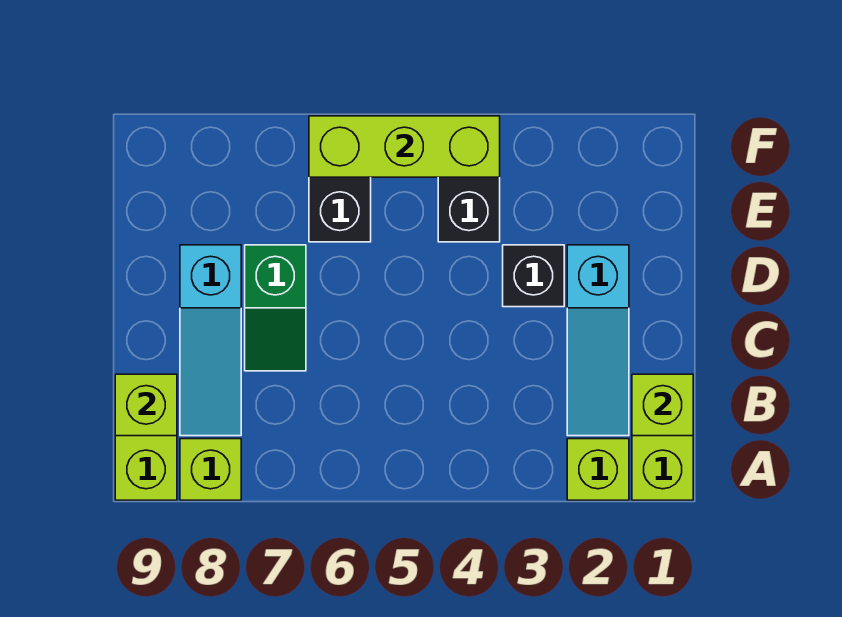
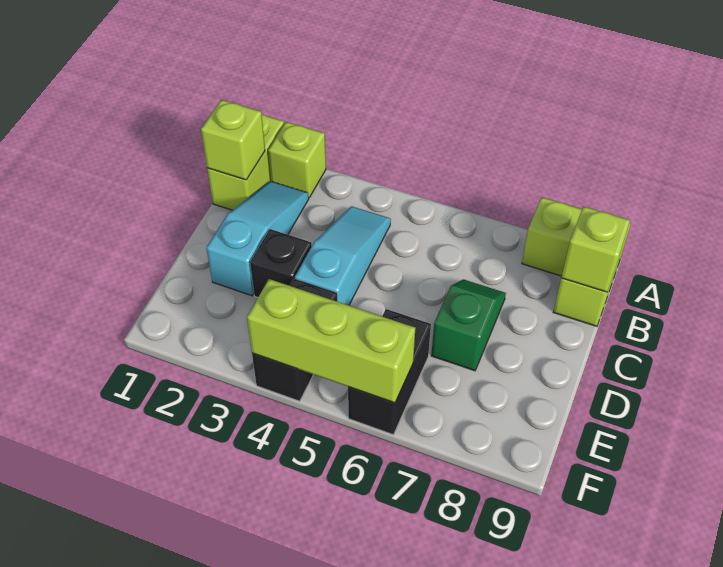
cyan 1x3 slope [180,245,241,436] -> cyan 1x3 slope moved to [295,206,391,305]

